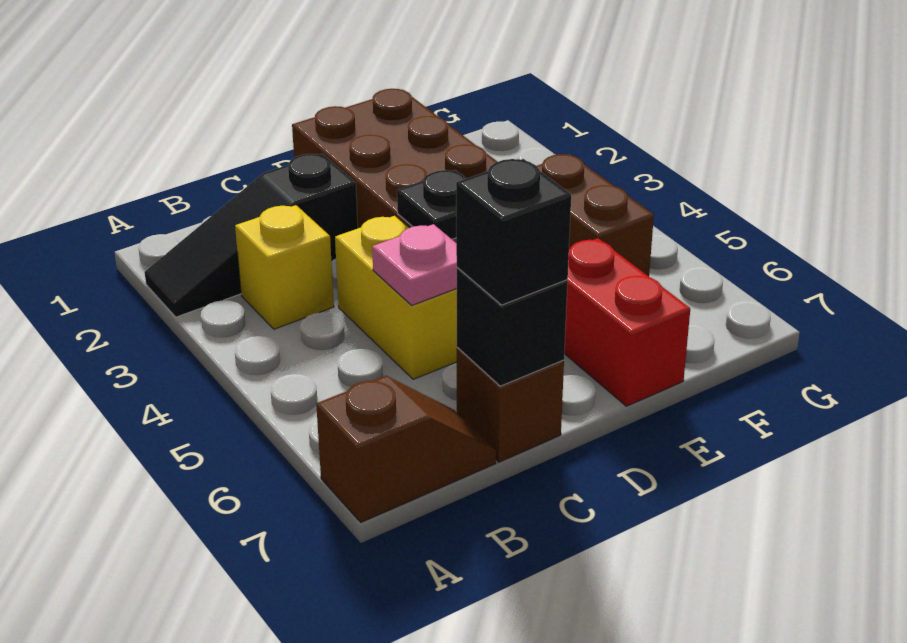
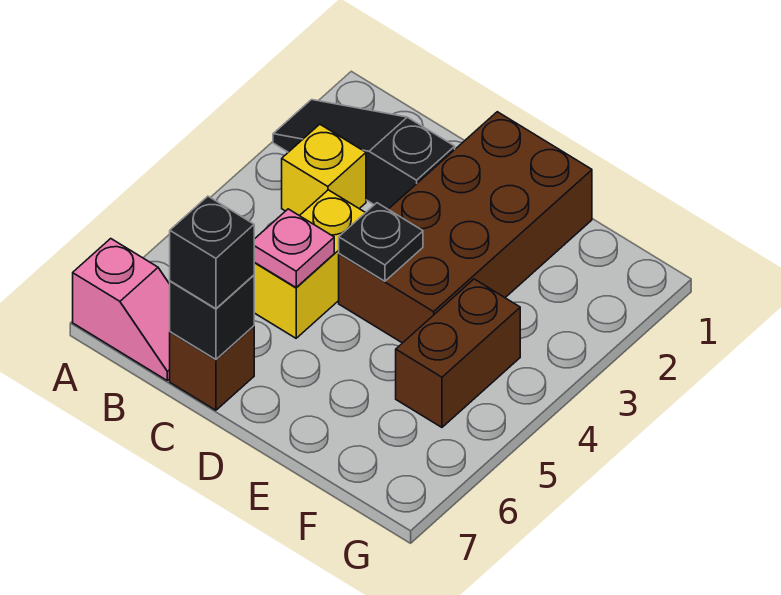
brown 1x2 slope [316,376,496,522] -> pink 1x2 slope [73,239,170,380]
red 1x2 brick [564,238,690,406] -> none

